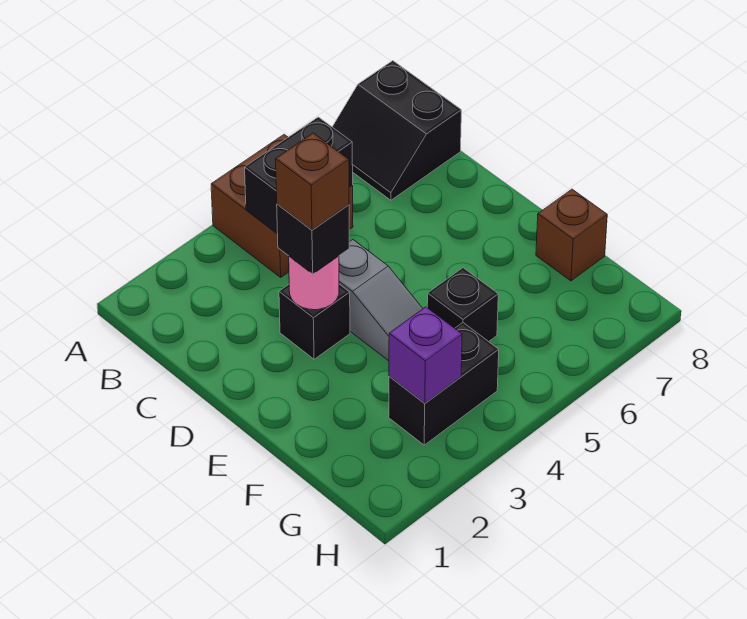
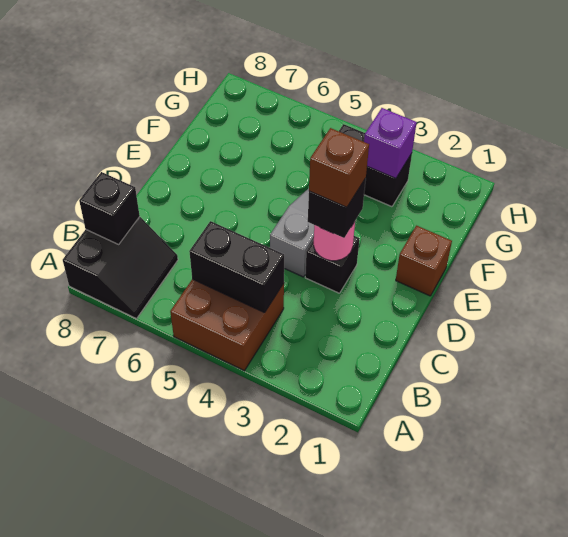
black 1x1 brick [427,268,498,342] -> black 1x1 brick moved to [79,172,140,244]
brown 1x1 brick [536,189,607,281] -> brown 1x1 brick moved to [396,226,452,296]

